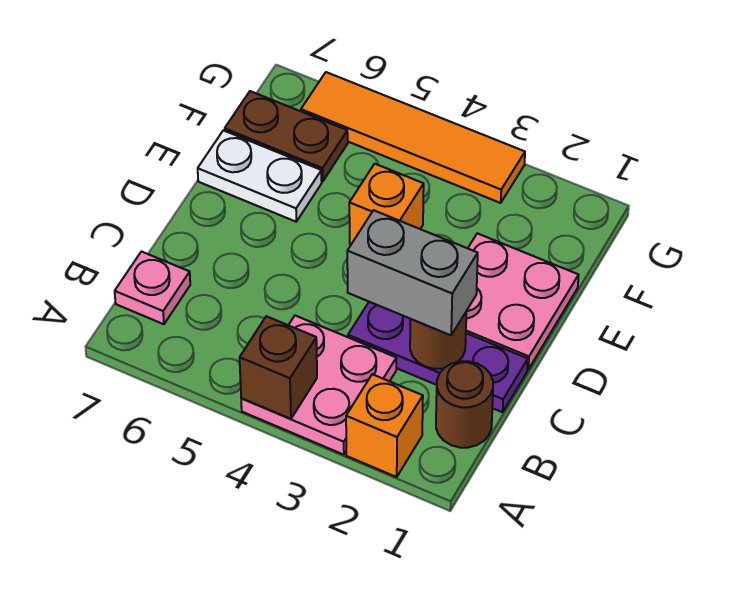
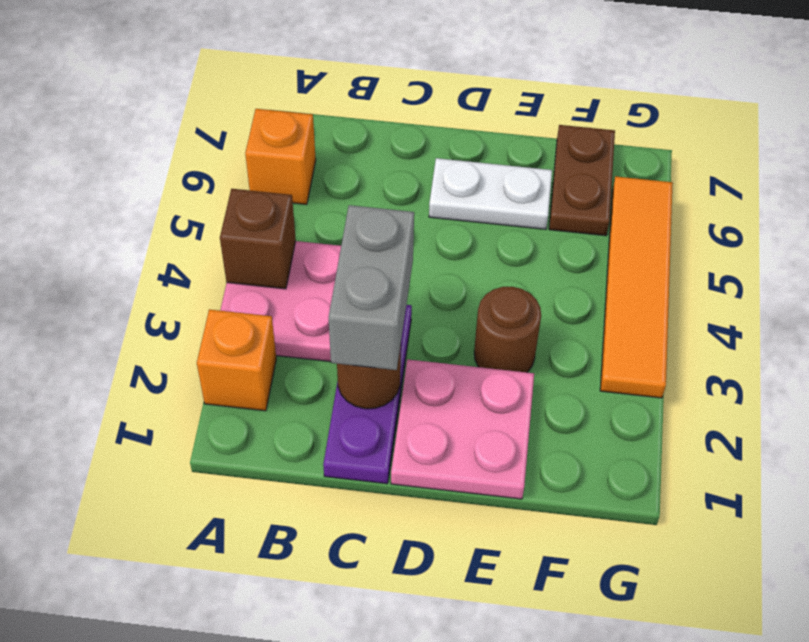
brown 1x1 round brick [436,361,493,448] -> brown 1x1 round brick moved to [474,287,541,372]
pink 1x1 plate [115,252,190,324] -> none
orange 1x1 brick [349,164,424,244] -> orange 1x1 brick moved to [245,109,316,205]
white 1x2 plate [198,130,322,222] -> white 1x2 plate turned to [429,158,552,229]

